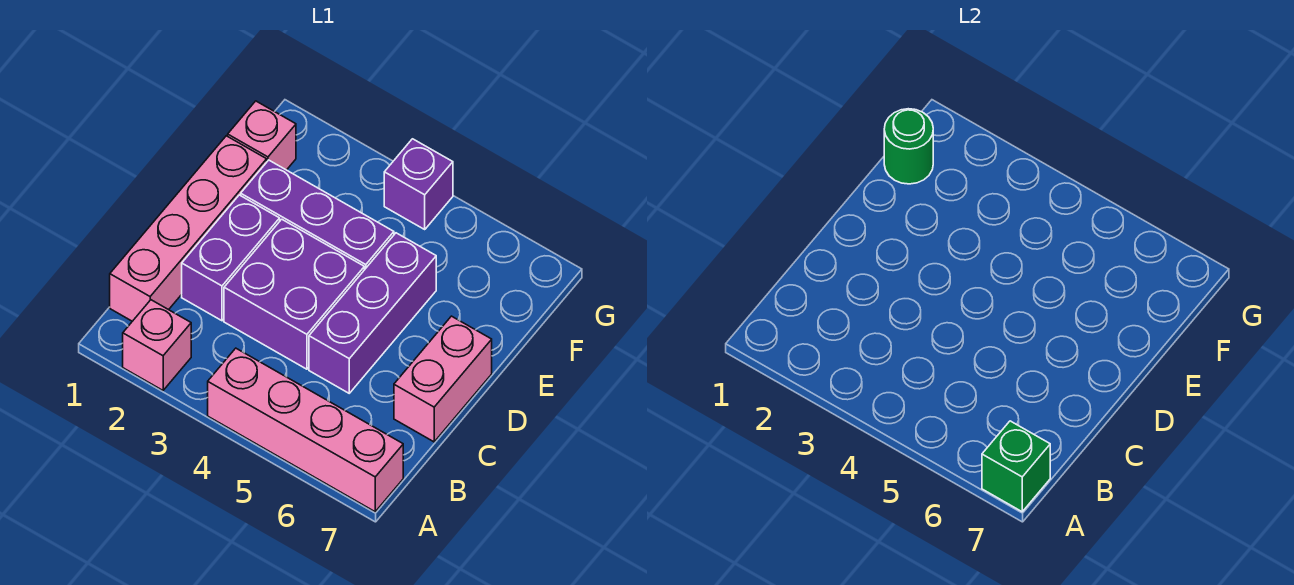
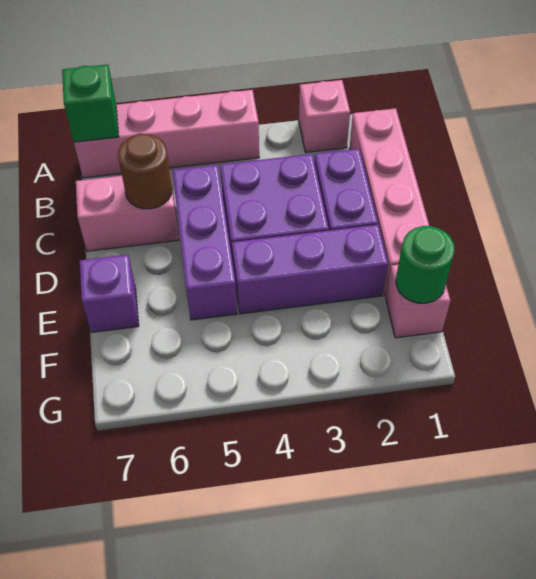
none -> brown 1x1 round brick [118,134,172,209]
pink 1x2 brick [394,316,492,442] -> pink 1x2 brick turned to [76,174,179,251]
purple 1x1 brick [384,139,453,229] -> purple 1x1 brick moved to [80,255,139,332]

